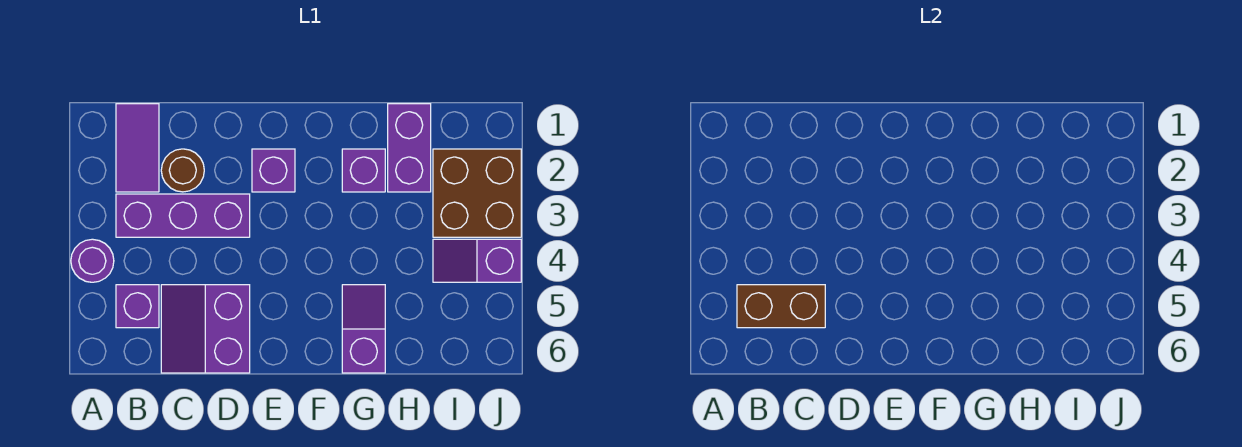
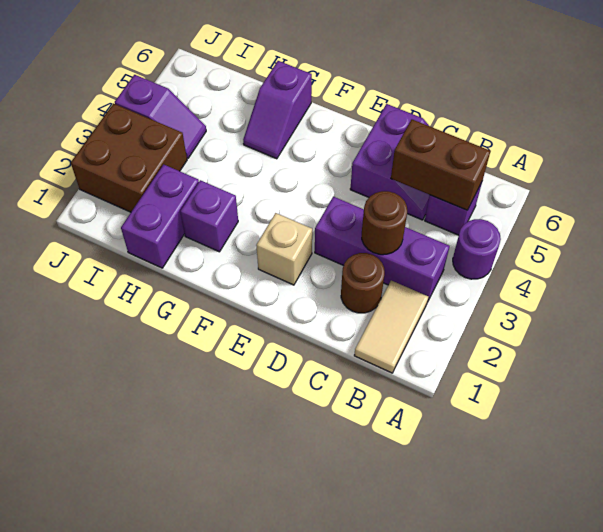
purple 1x2 tile [116,104,159,192] -> tan 1x2 tile [354,280,428,373]
none -> brown 1x1 round brick [362,191,407,255]
purple 1x1 brick [252,149,295,192] -> tan 1x1 brick [256,213,312,285]

